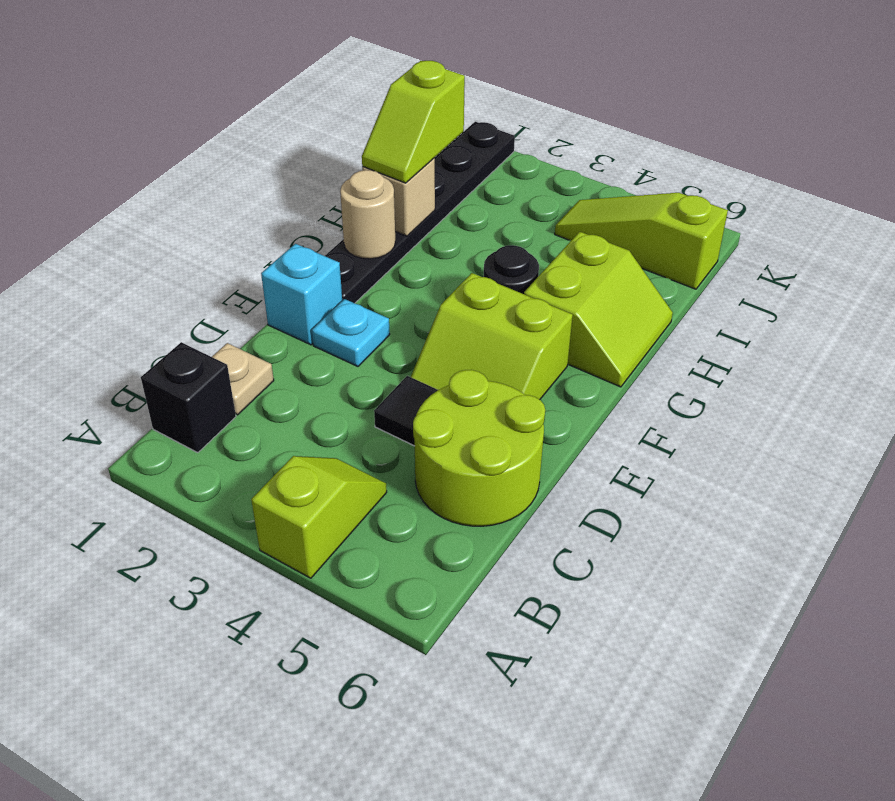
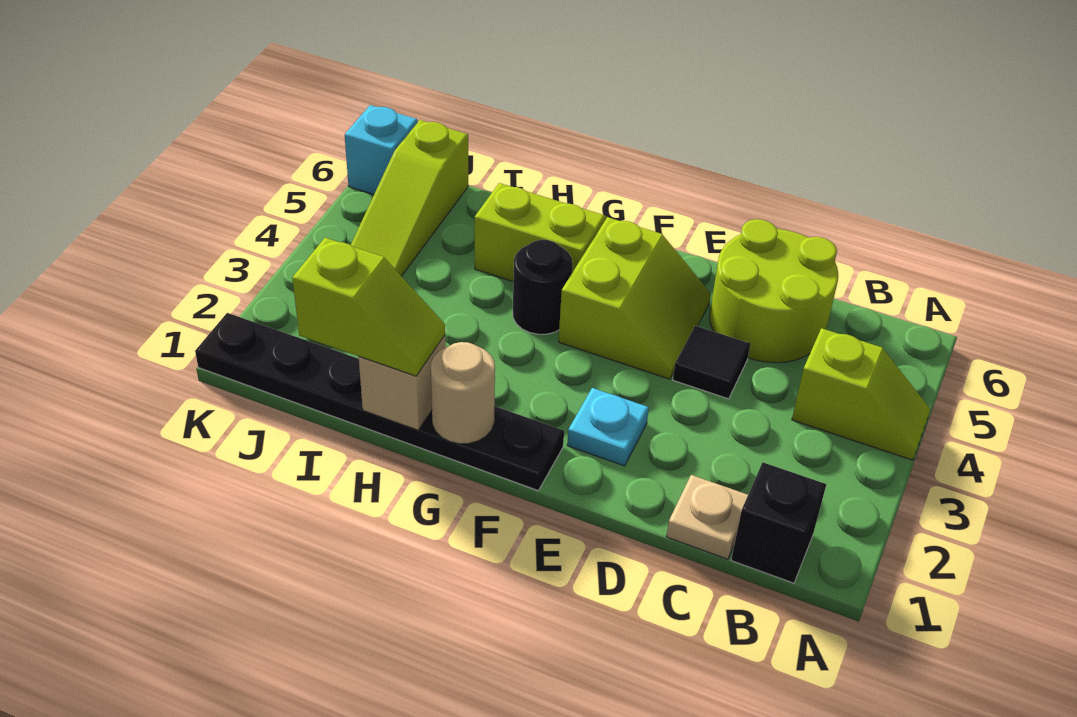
lime 1x2 slope [251,456,387,578] -> lime 1x2 slope turned to [792,328,930,460]
cyan 1x1 brick [261,244,342,345] -> cyan 1x1 brick moved to [345,105,418,195]

